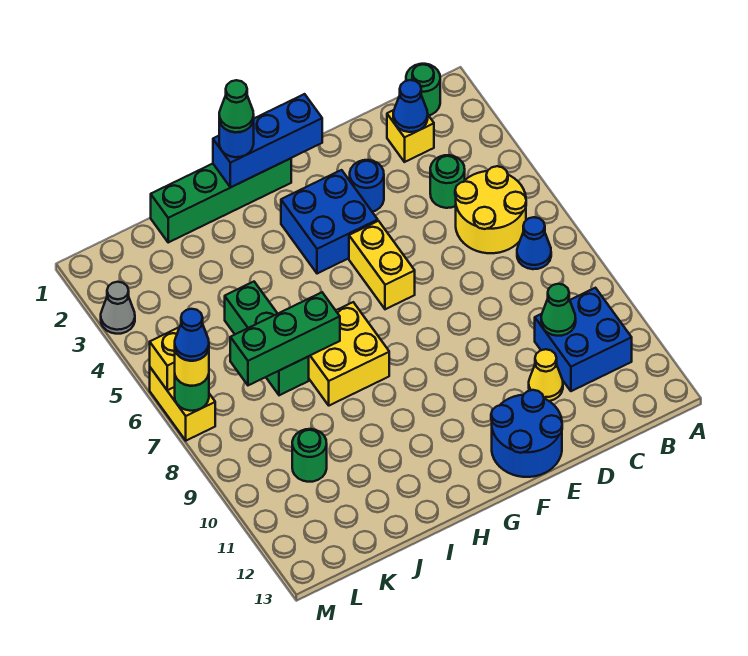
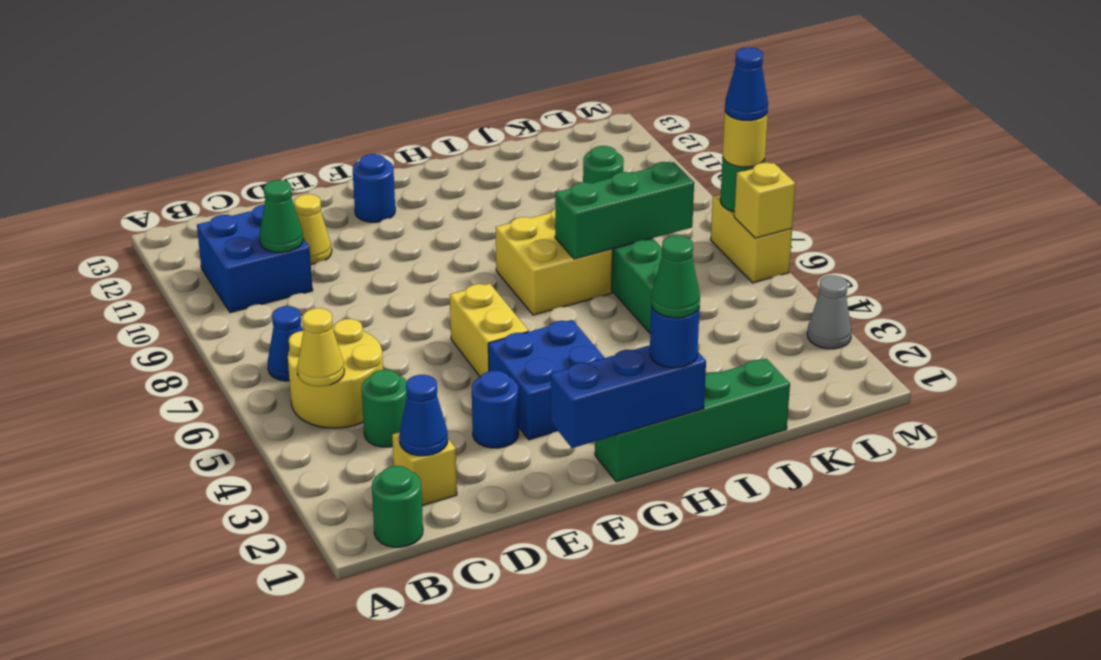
none -> yellow 1x1 cone [297,308,344,386]
blue 2x2 round brick [491,390,562,477] -> blue 1x1 round brick [353,154,395,222]

